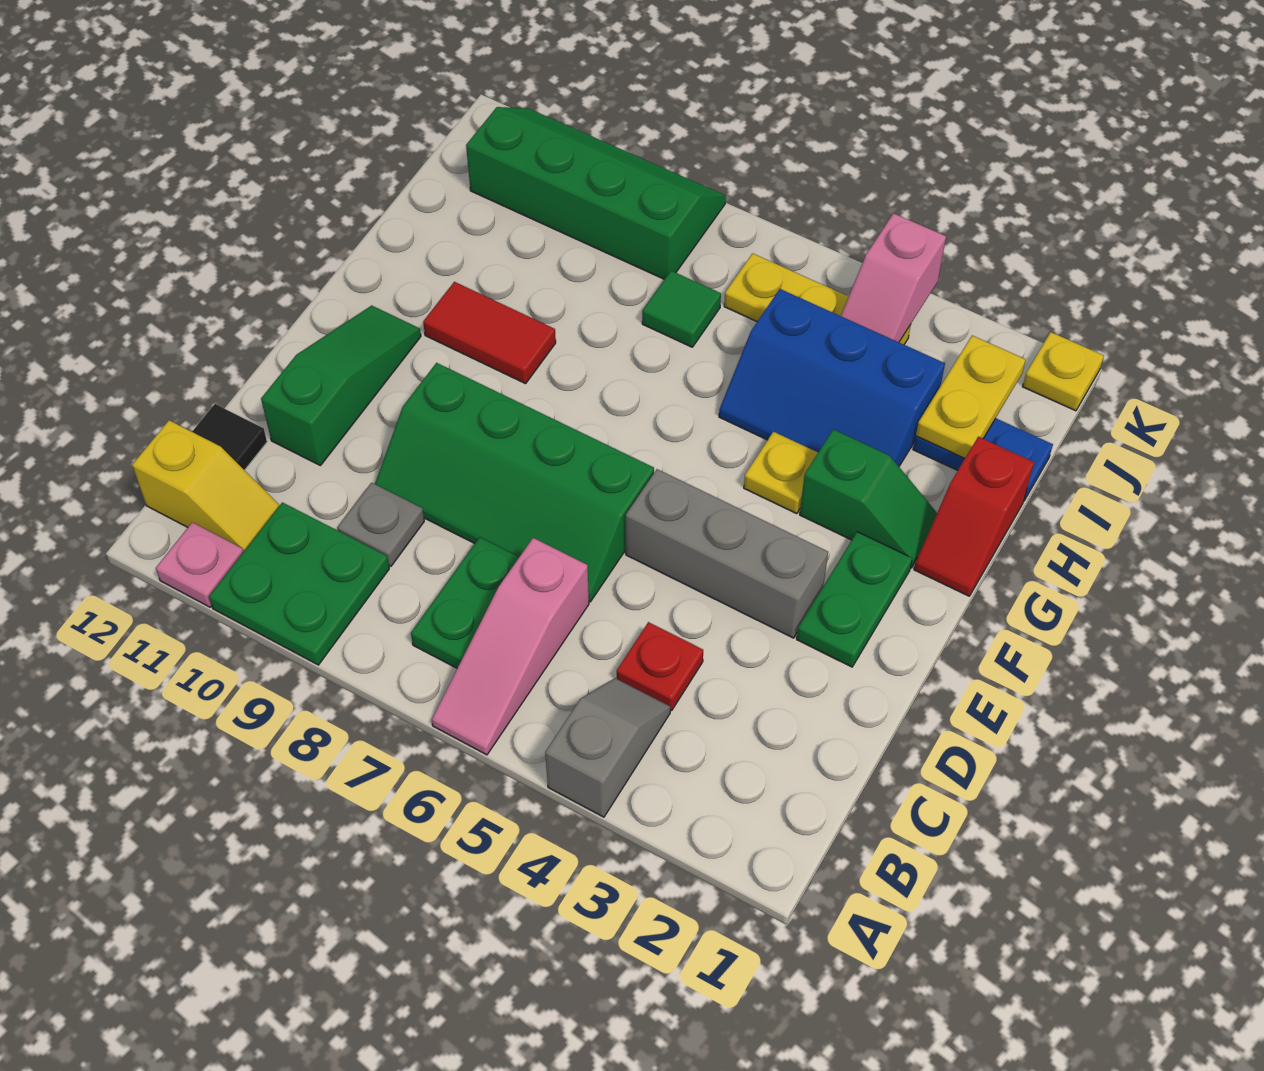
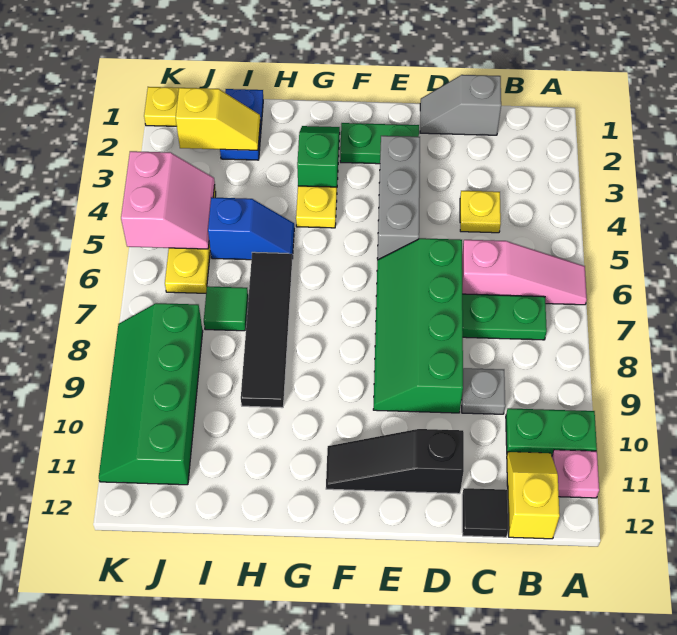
grey 1x2 slope [545,678,670,817] -> grey 1x2 slope moved to [420,75,501,135]
green 2x2 plate [209,502,389,665] -> green 1x2 plate [506,408,597,456]
red 1x1 plate [617,622,703,711] -> yellow 1x1 plate [460,191,501,233]
green 2x4 slope [375,363,654,602] -> green 2x4 slope turned to [373,238,463,413]
green 1x3 slope [261,305,421,465] -> black 1x3 slope [326,429,464,494]
red 1x2 slope [914,437,1034,596] -> none
red 1x2 tile [423,282,556,384] -> none
blue 2x3 slope [719,289,945,466] -> blue 1x2 slope [208,197,294,260]
none -> black 1x4 tile [241,252,292,408]
yellow 1x2 plate [916,336,1026,459] -> yellow 1x2 slope [176,88,260,150]
pink 1x2 slope [841,213,946,342] -> pink 2x2 slope [121,151,215,249]

